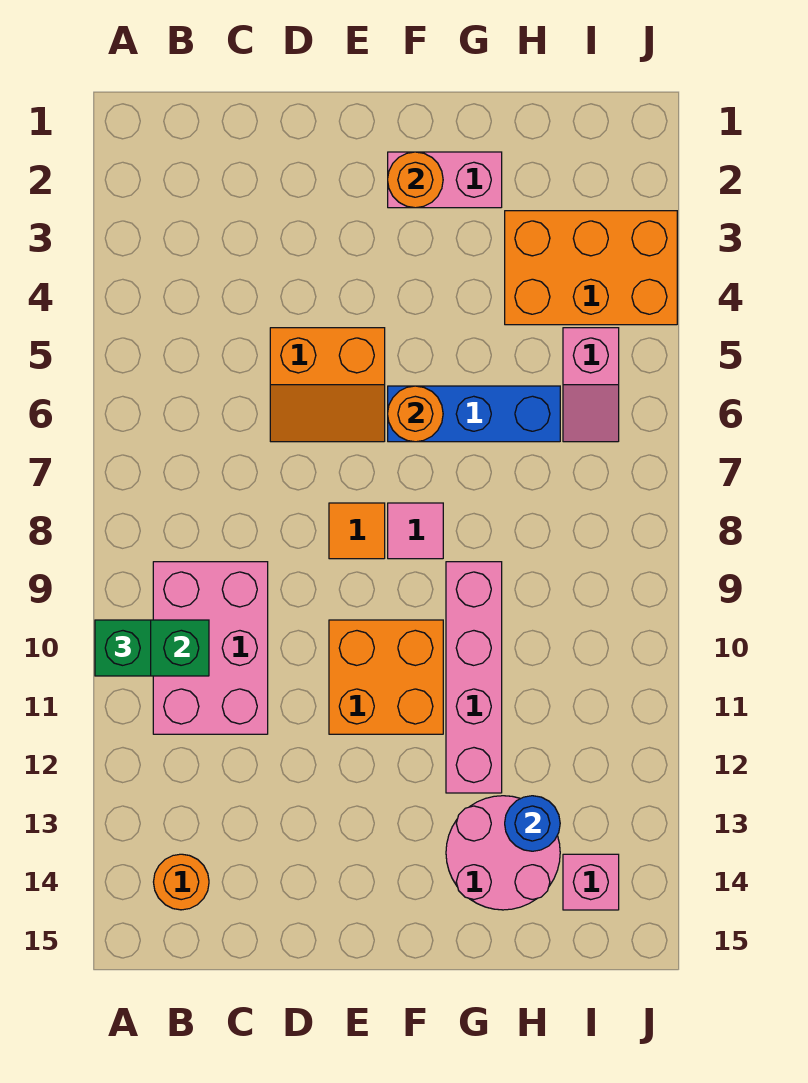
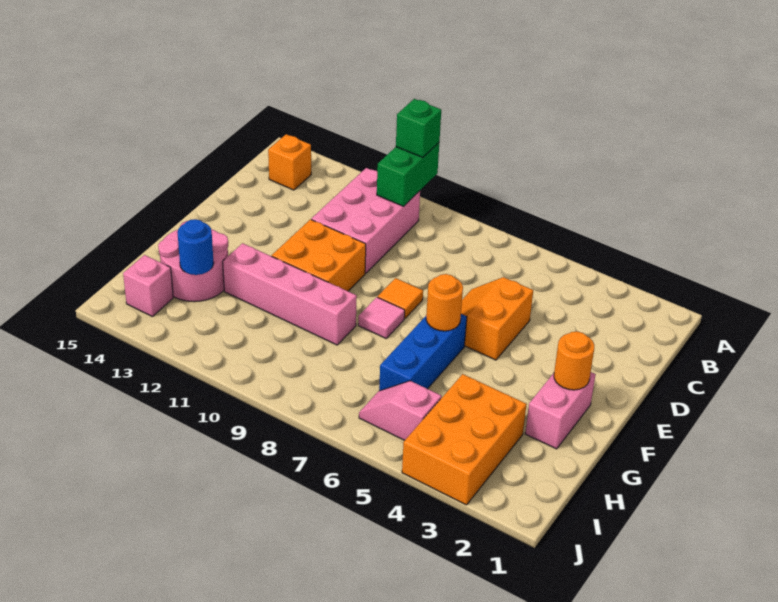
pink 2x3 brick [153,562,268,734] -> pink 2x3 brick turned to [311,168,420,273]
orange 1x1 round brick [154,854,209,910] -> orange 1x1 brick [268,134,311,190]

